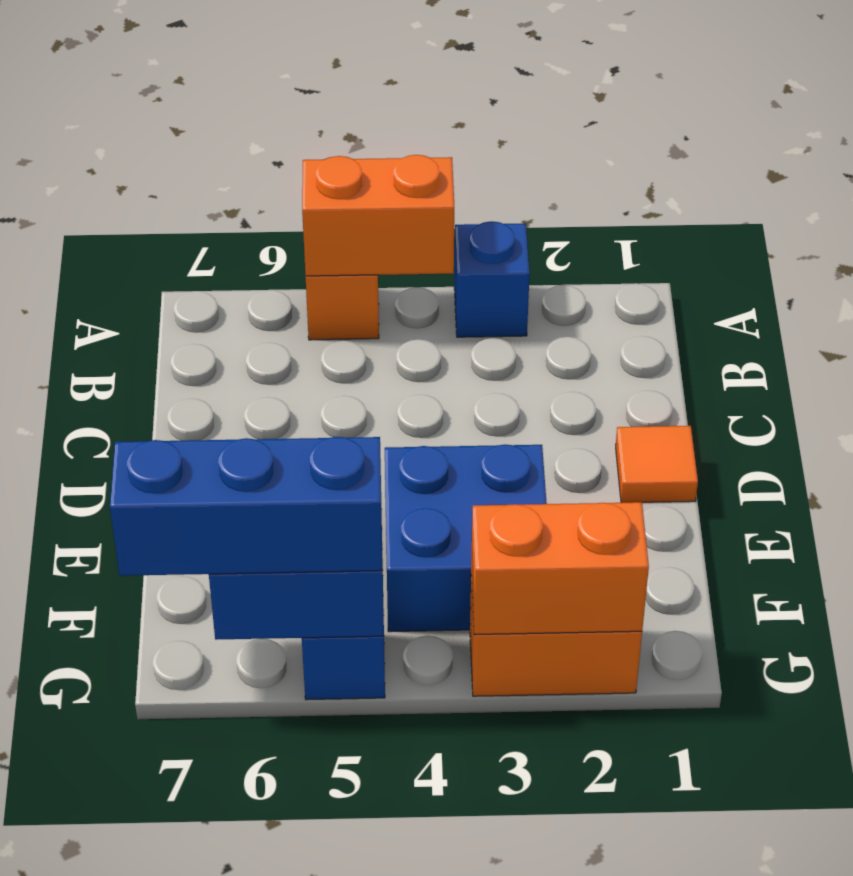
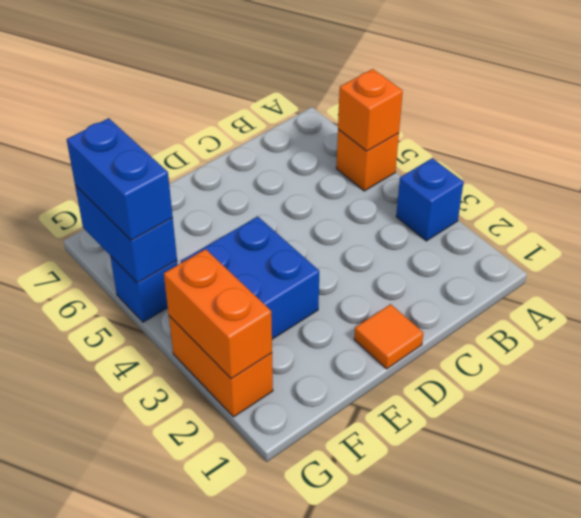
orange 1x2 brick [302,155,454,276] -> orange 1x1 brick [338,69,403,151]
blue 1x3 brick [110,437,383,576] -> blue 1x2 brick [67,118,173,240]

